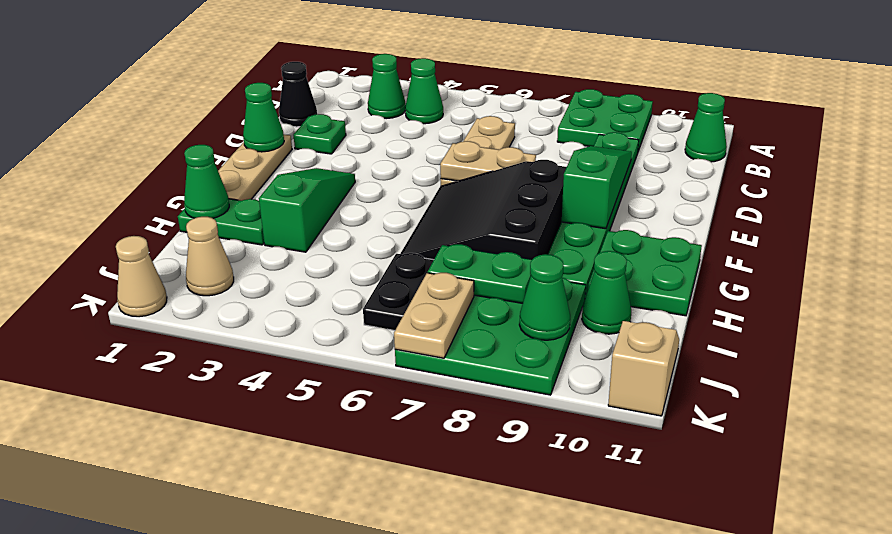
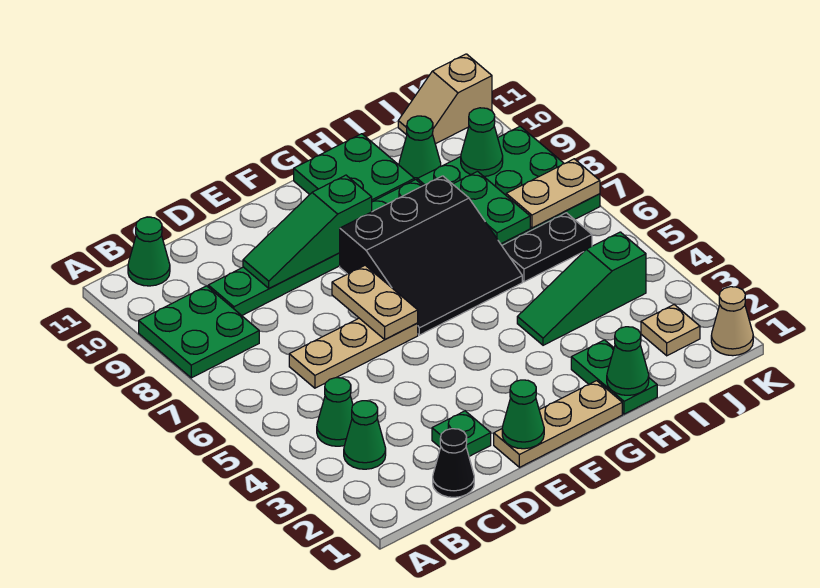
green 1x3 slope [259,168,355,252] -> green 1x3 slope moved to [517,232,646,345]
tan 1x1 cone [186,217,234,296] -> tan 1x1 plate [641,305,700,356]

